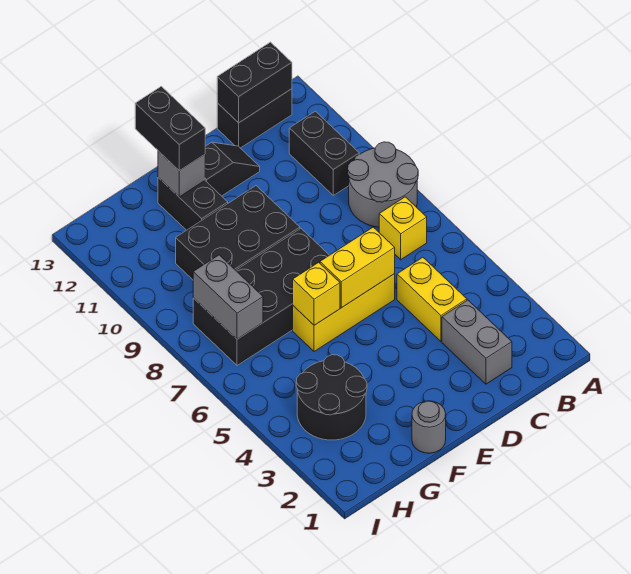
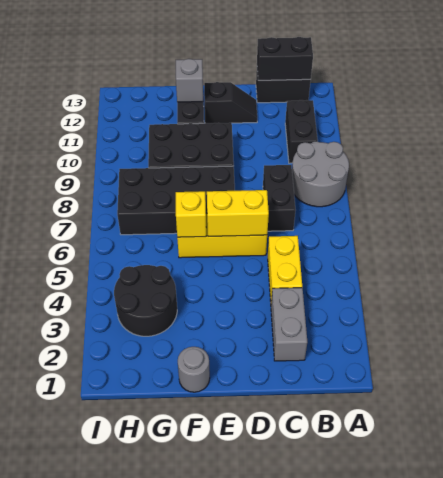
yellow 1x1 brick [379,197,427,260] -> none
black 1x2 brick [135,86,205,171] -> black 1x2 brick moved to [263,165,296,231]
grey 1x2 brick [193,255,263,339] -> none

